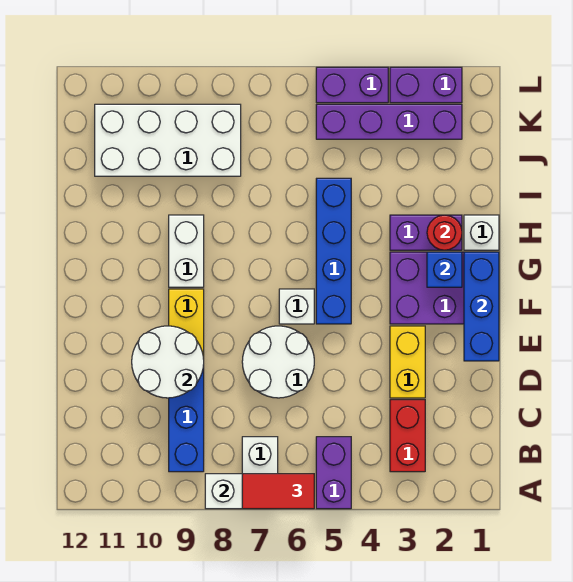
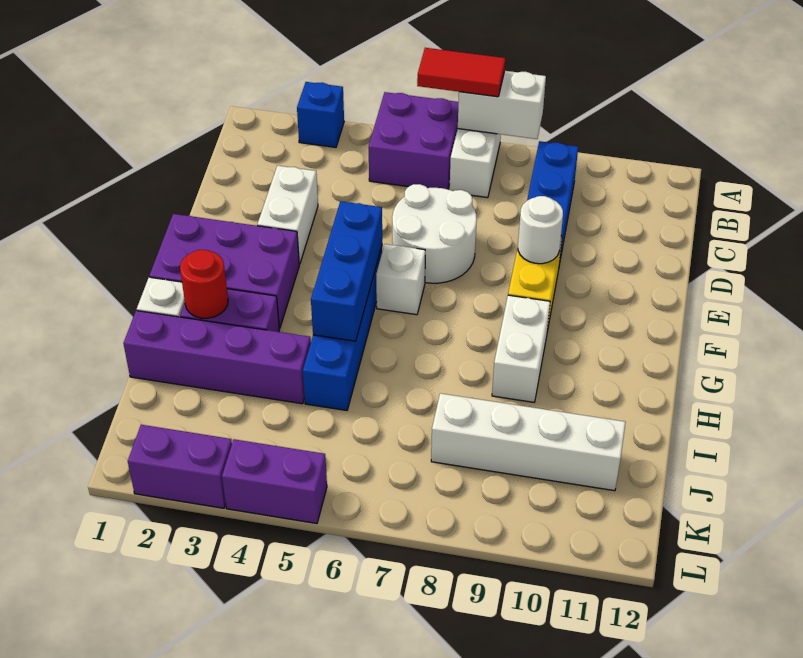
purple 1x2 brick [316,437,351,509] -> purple 2x2 brick [369,92,459,189]
red 1x2 brick [390,400,425,472] -> none
yellow 1x2 brick [390,326,425,398] -> white 1x2 brick [257,166,318,264]
white 2x2 round brick [132,326,204,398] -> white 1x1 round brick [518,196,563,264]
blue 1x3 brick [464,252,499,361] -> blue 1x3 brick moved to [311,201,382,341]
blue 1x1 brick [427,252,462,287] -> blue 1x1 brick moved to [297,82,344,147]
white 2x4 brick [95,104,241,176] -> white 1x4 brick [431,393,626,491]
purple 1x4 brick [316,104,462,139] -> purple 1x4 brick moved to [123,311,311,404]

